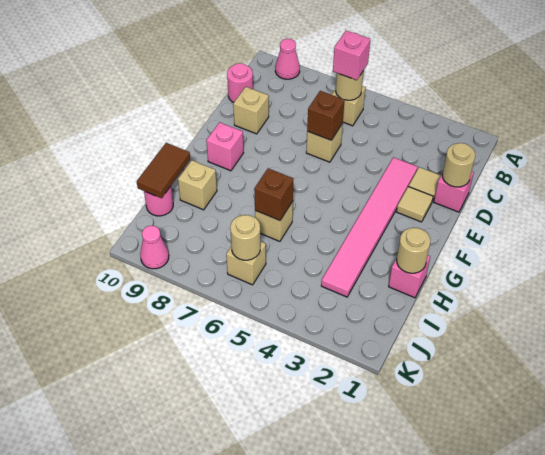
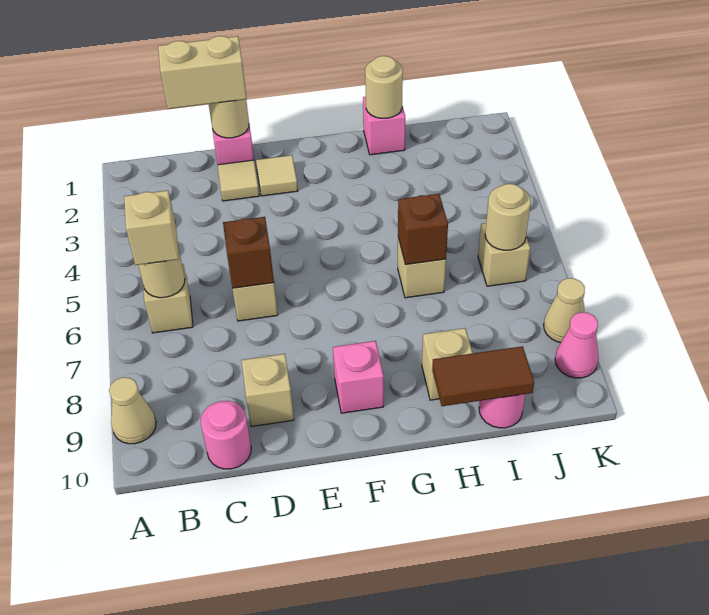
pink 1x1 cone [275,39,300,79] -> tan 1x1 cone [109,377,156,444]
pink 1x1 brick [333,31,370,80] -> tan 1x1 brick [124,190,179,265]
none -> tan 1x2 brick [158,36,247,109]
pink 1x6 tile [321,157,418,297] -> none
none -> tan 1x1 cone [544,278,585,343]

